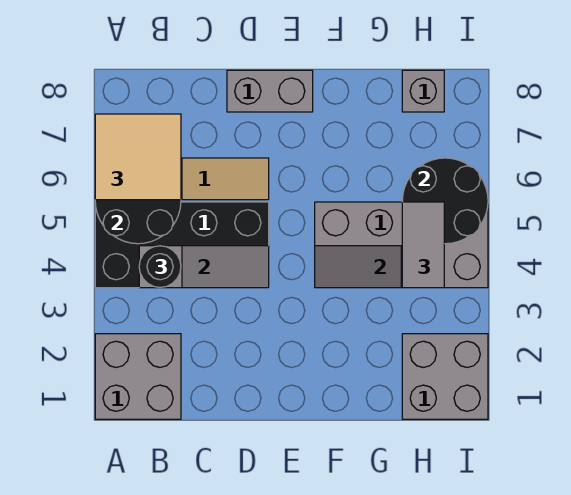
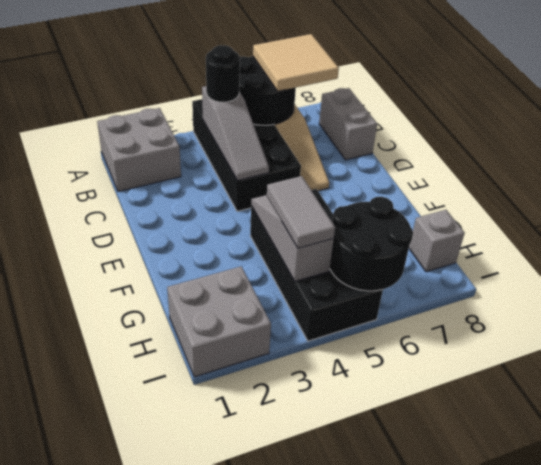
grey 1x2 brick [227,70,313,112] -> grey 1x2 brick moved to [319,88,377,160]
grey 2x4 brick [315,202,488,288] -> black 2x4 brick [250,189,383,341]
grey 1x2 tile [402,202,444,288] -> grey 1x2 tile turned to [267,176,335,248]

